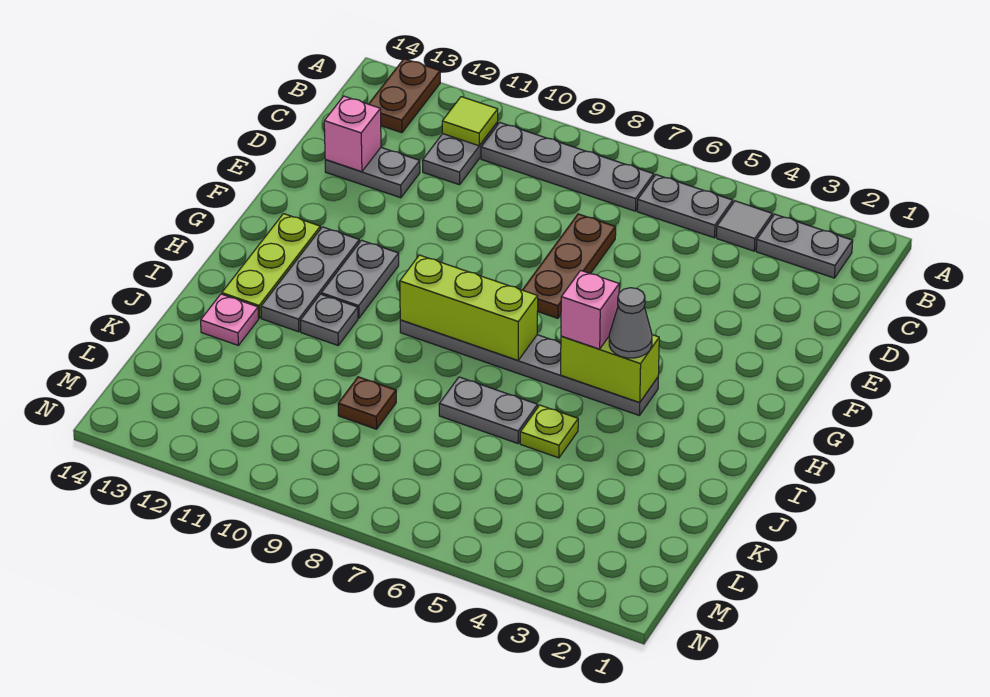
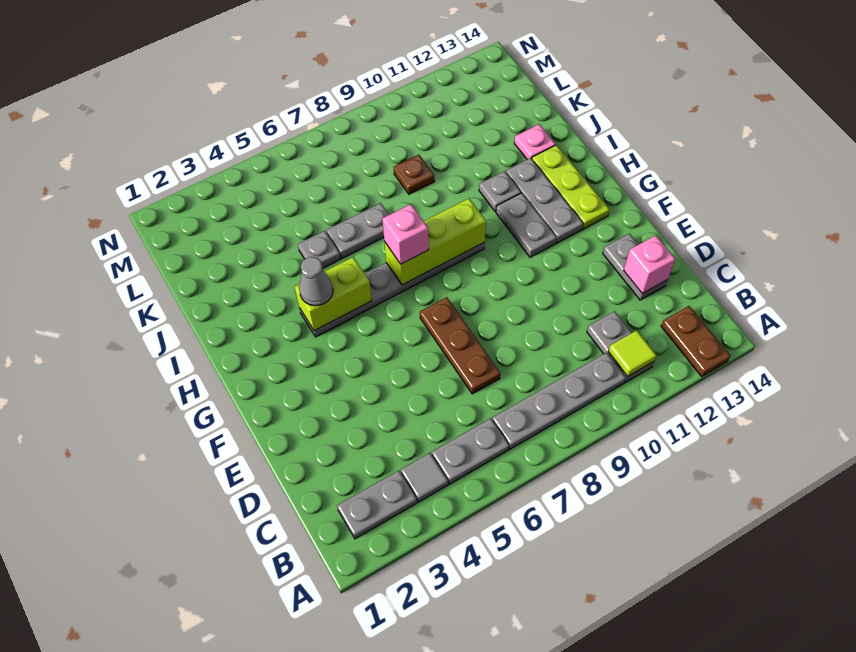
grey 1x2 plate [325,148,420,198] -> grey 1x2 plate turned to [603,233,668,300]
pink 1x1 brick [561,270,619,349] -> pink 1x1 brick moved to [382,204,429,264]
lime 1x1 plate [520,405,578,458] -> grey 1x1 plate [298,231,340,268]

